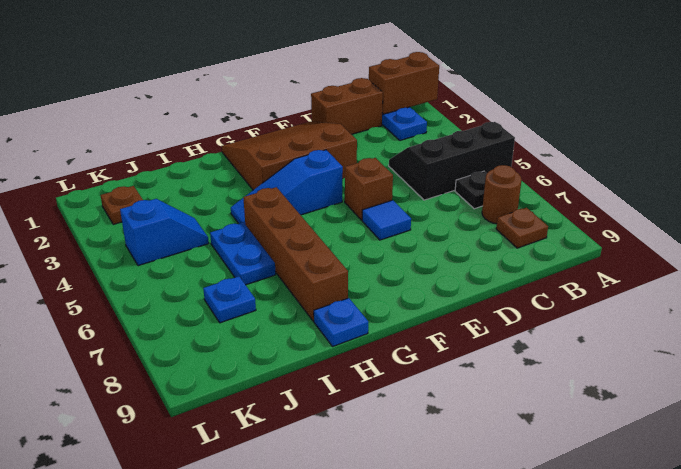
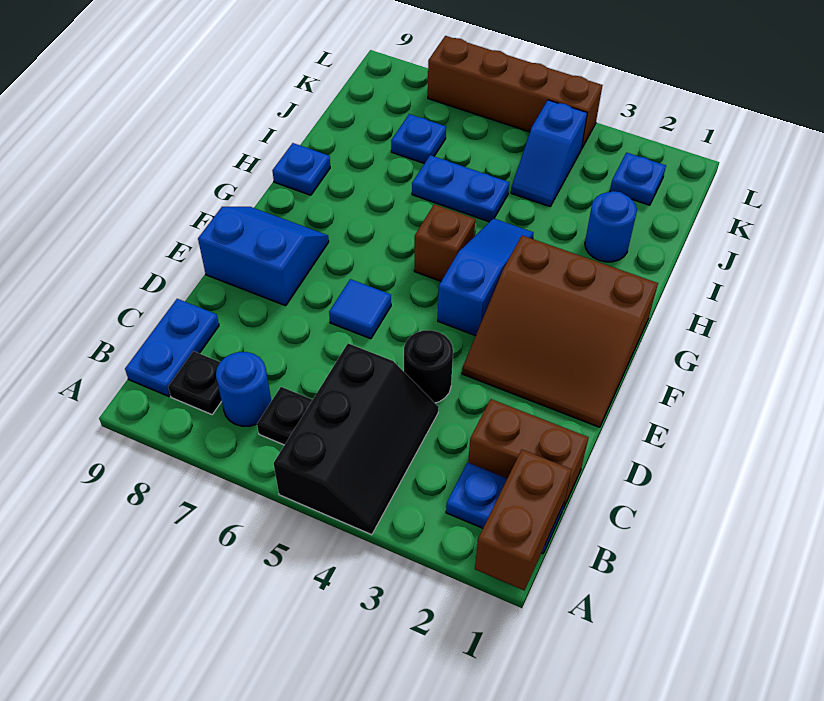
brown 1x1 round brick [482,165,522,224] -> blue 1x1 round brick [216,352,271,426]
brown 1x1 plate [496,208,548,248] -> black 1x1 plate [168,351,222,414]
none -> blue 1x2 plate [125,299,219,396]
brown 1x2 brick [311,78,383,134] -> brown 1x2 brick turned to [468,399,589,508]
none -> black 1x1 round brick [404,330,453,403]
brown 3x3 slope [222,122,357,190] -> brown 3x3 slope turned to [462,235,658,427]
brown 1x1 brick [345,158,393,220] -> brown 1x1 brick moved to [414,204,475,281]
none -> blue 2x2 slope [198,207,329,306]
brown 1x4 brick [243,187,348,321] -> brown 1x4 brick moved to [428,36,602,149]
none -> blue 1x1 round brick [585,191,637,262]
brown 1x1 plate [101,186,143,224] -> blue 1x1 plate [610,153,666,205]

